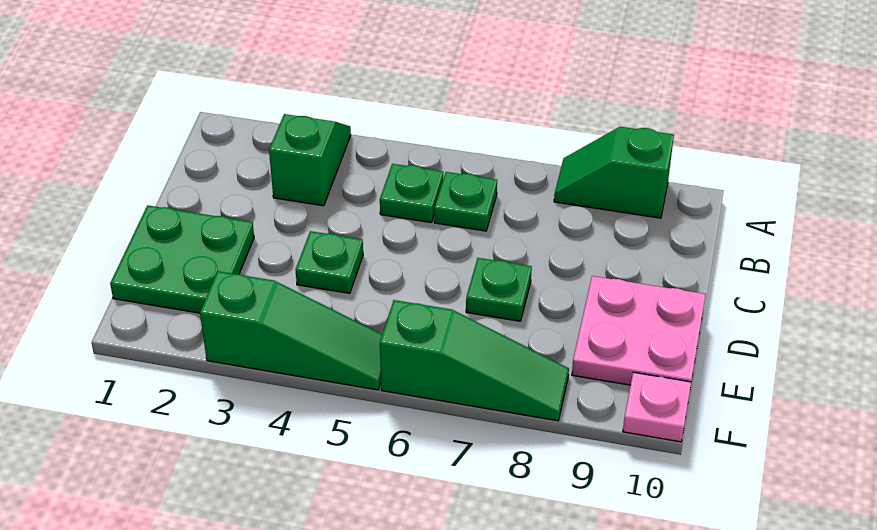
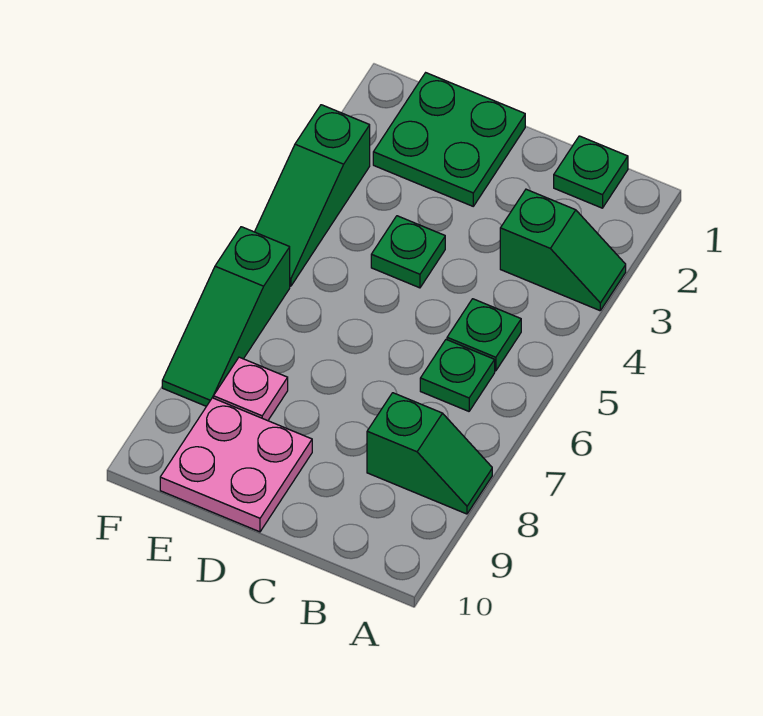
green 1x2 slope [554,127,674,218] -> green 1x2 slope turned to [367,393,492,514]
green 1x1 plate [466,258,532,321] -> green 1x1 plate moved to [554,136,628,208]
pink 1x1 plate [623,372,691,442] -> pink 1x1 plate moved to [214,357,288,421]

